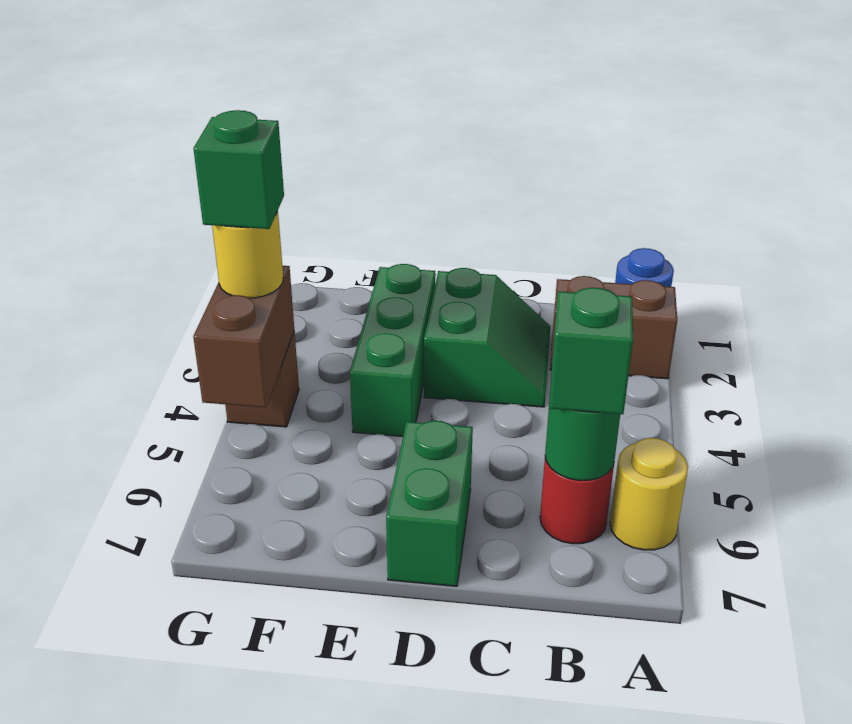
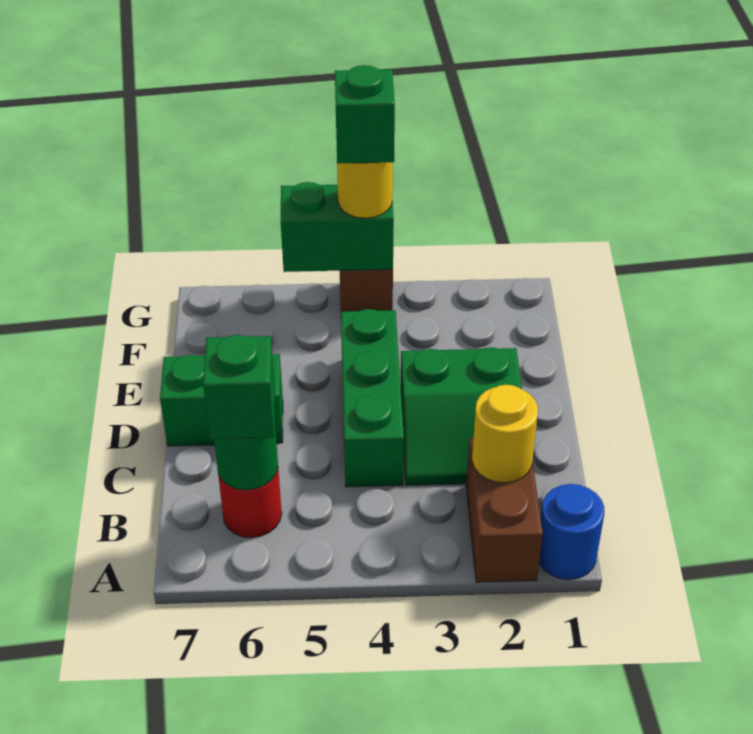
yellow 1x1 round brick [610,438,688,550] -> yellow 1x1 round brick moved to [472,385,538,483]
green 1x3 brick [350,264,435,436] -> green 1x3 brick turned to [341,309,404,487]
brown 1x2 brick [193,266,294,408] -> green 1x2 brick [281,182,394,272]

